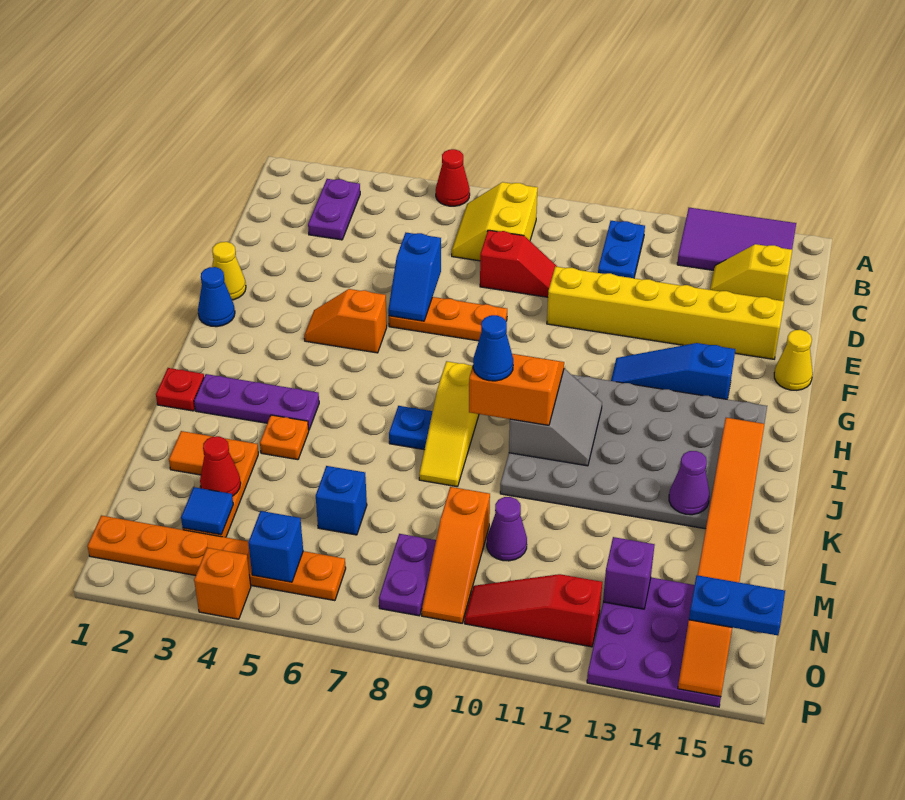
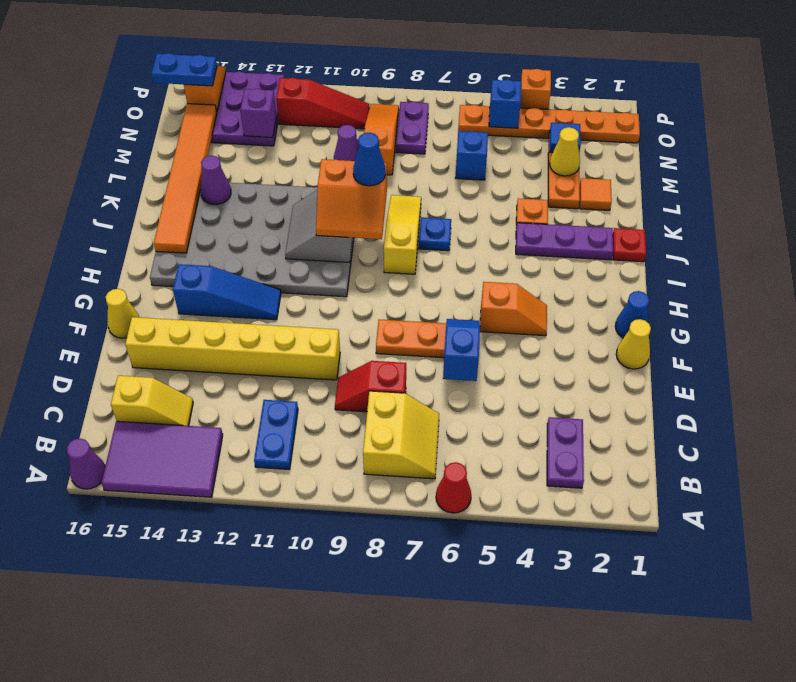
none -> purple 1x1 cone [67,438,105,489]
red 1x1 cone [200,436,241,496] -> yellow 1x1 cone [550,127,580,176]

